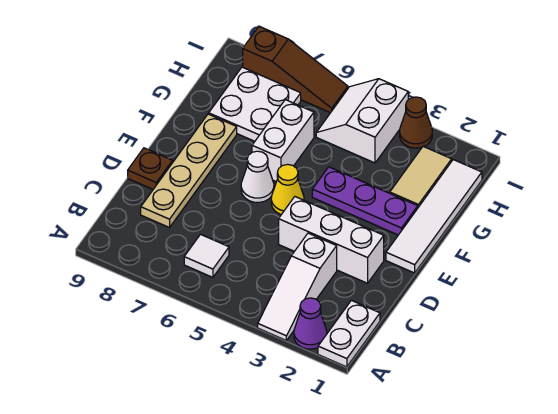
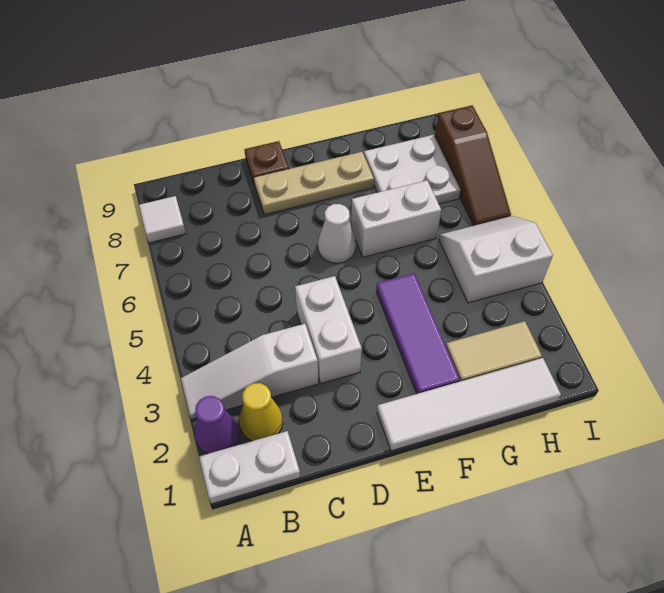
white 1x1 tile [184,234,229,277] -> white 1x1 tile moved to [139,196,186,243]
tan 1x4 plate [141,114,237,228] -> tan 1x3 plate [254,152,374,215]
white 1x3 brick [279,197,384,283] -> white 1x2 brick [295,276,362,383]
yellow 1x1 cone [271,164,304,215] -> yellow 1x1 cone moved to [239,383,283,441]
purple 1x3 plate [312,167,418,235] -> purple 1x3 tile [376,274,460,394]
brown 1x1 cone [400,97,432,148] -> none

